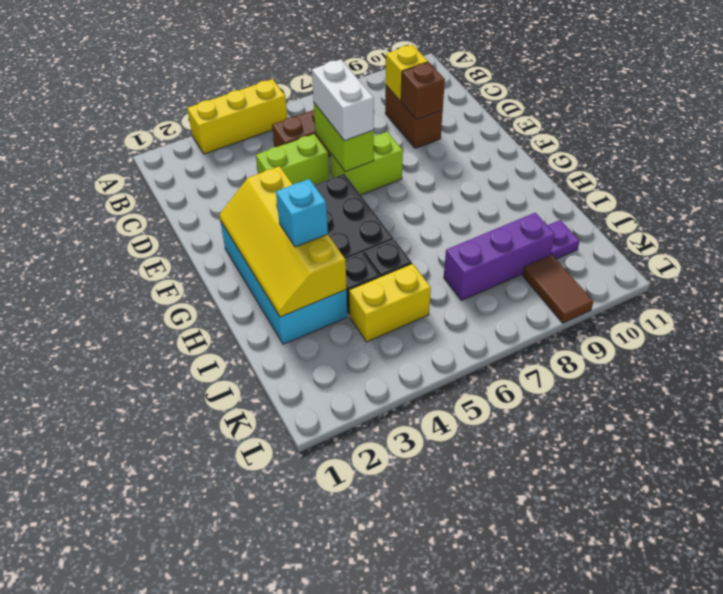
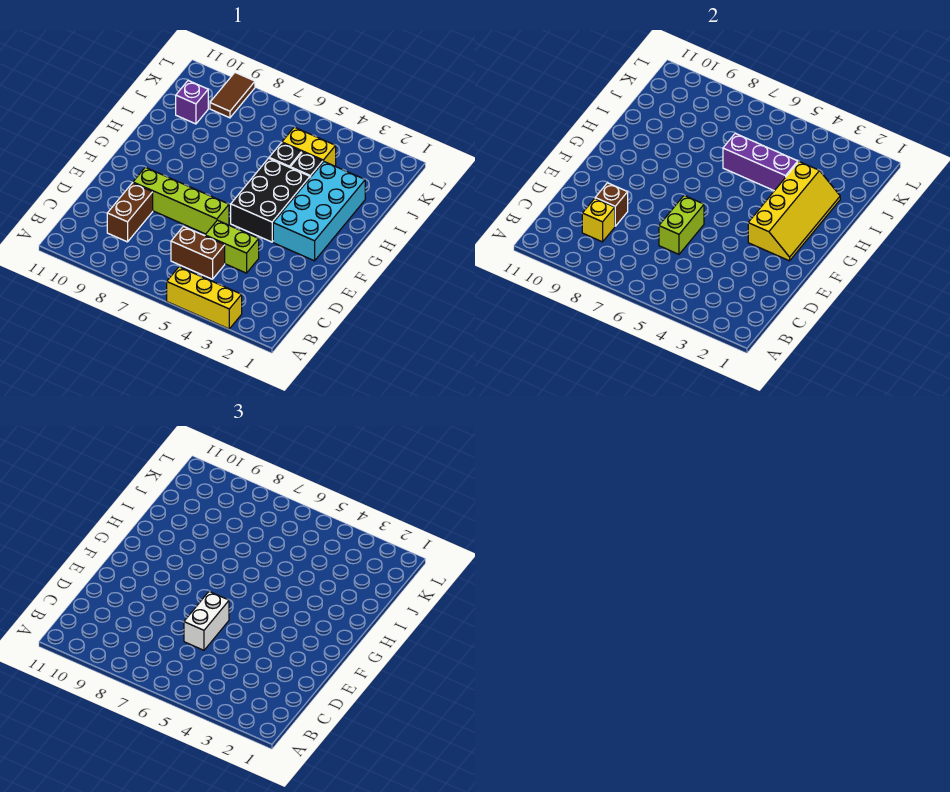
lime 1x2 brick [330,132,403,195] -> lime 1x4 brick [133,167,229,234]
cyan 1x1 brick [276,179,328,247] -> none
purple 1x3 brick [444,213,555,301] -> purple 1x3 brick moved to [723,133,798,191]
purple 1x1 plate [547,220,580,259] -> purple 1x1 brick [176,80,208,124]

